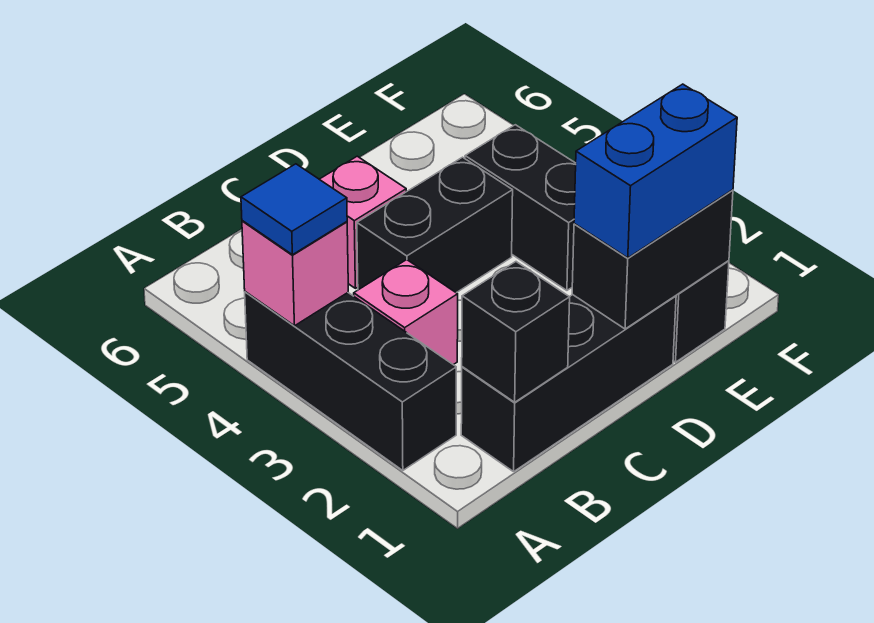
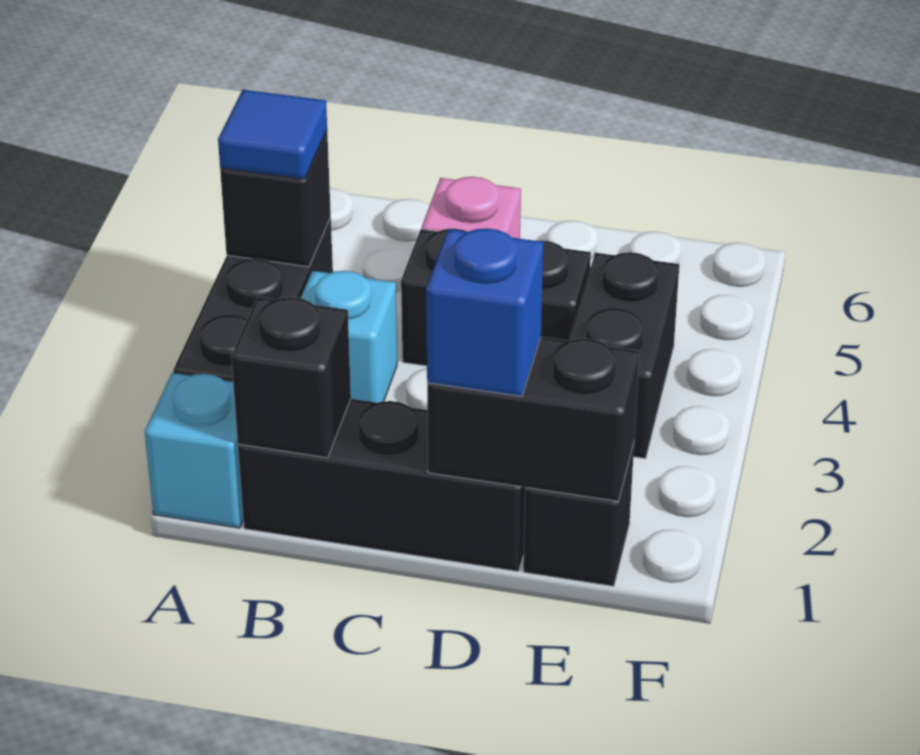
none -> cyan 1x1 brick [145,373,243,528]
pink 1x1 brick [242,221,348,326] -> black 1x1 brick [220,131,331,267]
pink 1x1 brick [354,260,458,365] -> cyan 1x1 brick [301,271,397,403]
blue 1x2 brick [574,84,737,258] -> blue 1x1 brick [426,228,544,396]

